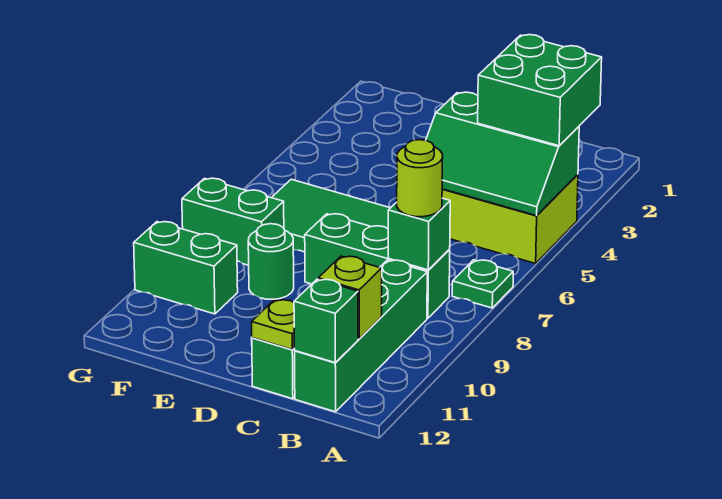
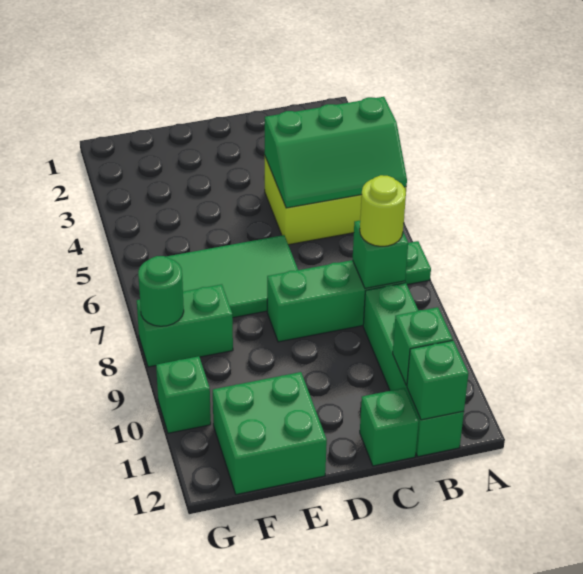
green 2x2 brick [478,35,602,146] -> green 2x2 brick moved to [213,372,327,495]
lime 1x1 brick [318,256,382,339] -> green 1x1 brick [393,307,453,385]
lime 1x1 plate [252,300,294,350] -> none
green 1x1 round brick [248,224,294,299] -> green 1x1 round brick moved to [138,256,184,326]
green 1x2 brick [134,222,238,314] -> green 1x1 brick [156,356,211,433]

